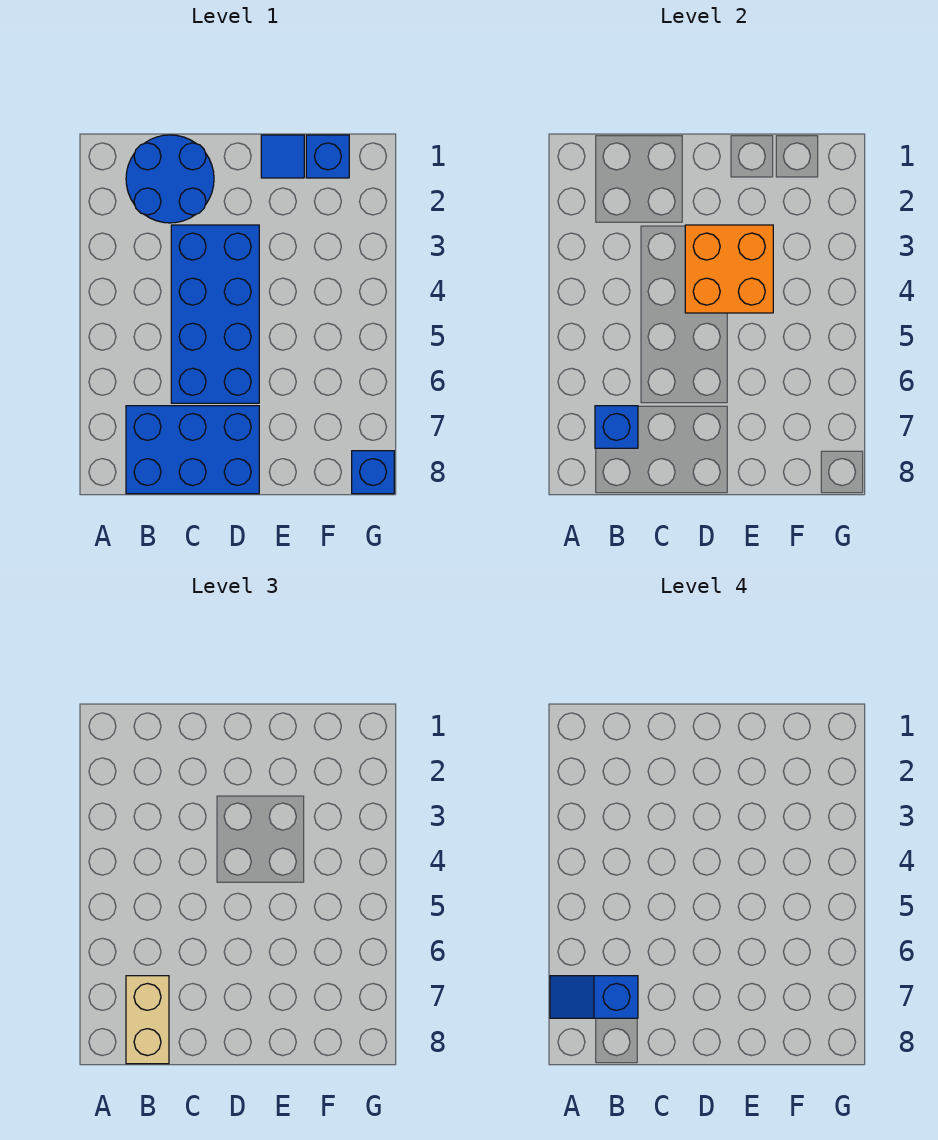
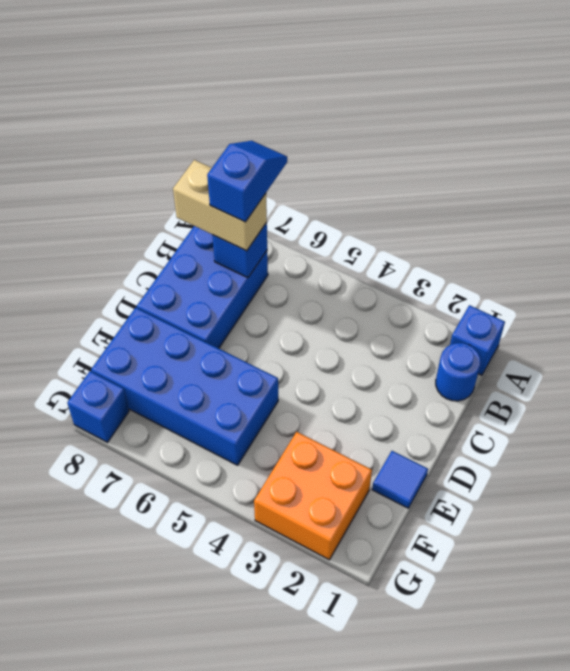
blue 2x2 round brick [126,135,214,223] -> blue 1x1 round brick [436,343,481,401]
blue 2x4 brick [171,225,259,403] -> blue 2x4 brick moved to [91,308,278,465]
orange 2x2 brick [685,225,773,313] -> orange 2x2 brick moved to [254,432,372,560]
blue 1x1 brick [306,135,349,178] -> blue 1x1 brick moved to [450,305,505,375]

